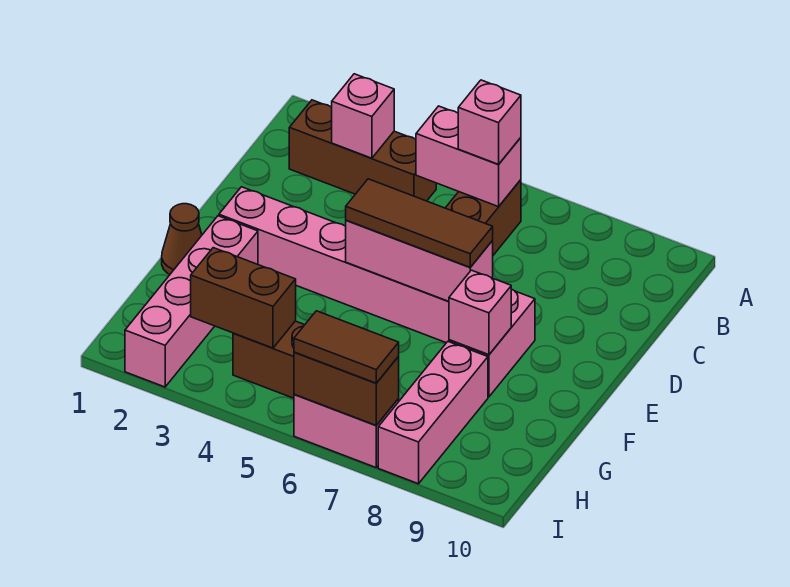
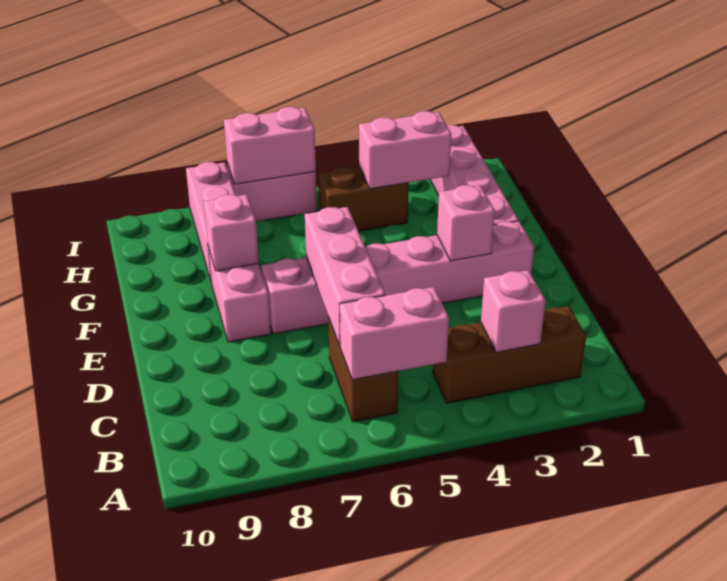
pink 1x1 brick [458,80,521,165] -> pink 1x1 brick moved to [437,185,495,261]
pink 1x3 brick [346,220,493,301] -> pink 1x3 brick turned to [305,207,385,346]
brown 1x3 tile [346,179,493,267] -> none
brown 1x1 cone [162,204,202,274] -> none
brown 1x2 brick [191,248,296,348] -> pink 1x2 brick [359,111,452,189]
brown 1x2 brick [294,352,399,425] -> pink 1x2 brick [224,107,316,184]
brown 1x2 tile [294,311,399,383] -> none

